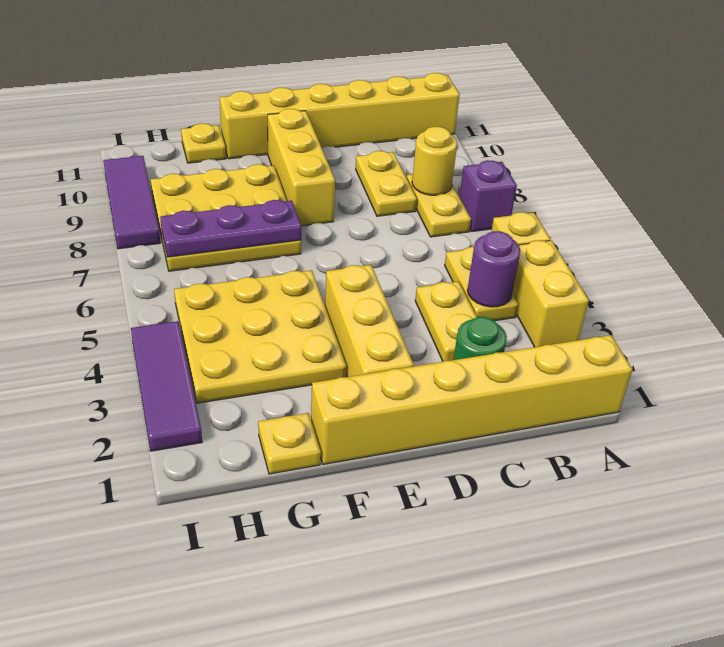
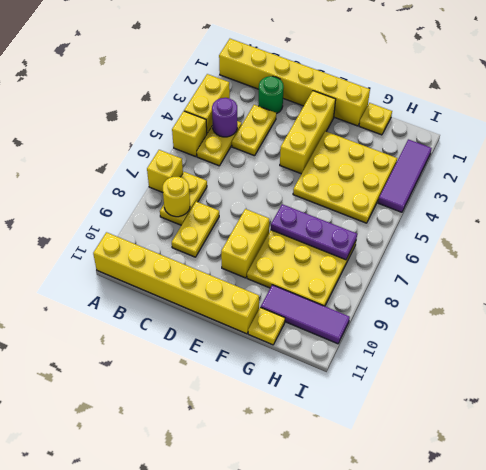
purple 1x1 brick [459,160,517,232] -> yellow 1x1 brick [147,150,183,192]
yellow 1x3 brick [268,109,335,226] -> yellow 1x2 brick [221,209,269,278]
purple 1x3 tile [103,156,160,249] -> purple 1x3 tile turned to [261,285,350,344]

